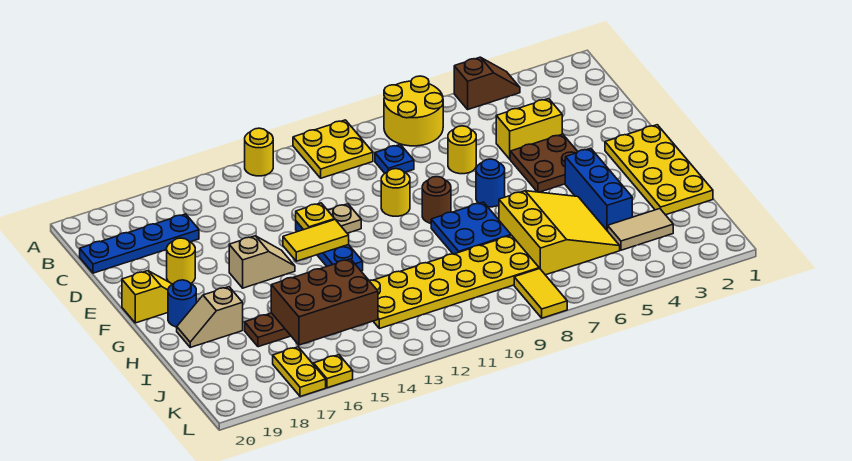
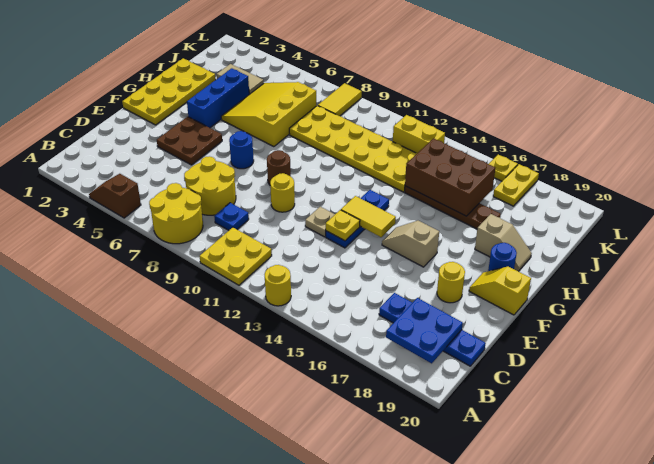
yellow 1x2 brick [496,99,562,159] -> yellow 1x2 brick moved to [393,115,445,153]
yellow 1x1 round brick [448,126,476,174] -> yellow 2x2 round brick [184,156,236,215]
blue 2x2 plate [431,202,511,254] -> blue 2x2 plate moved to [386,298,463,363]

